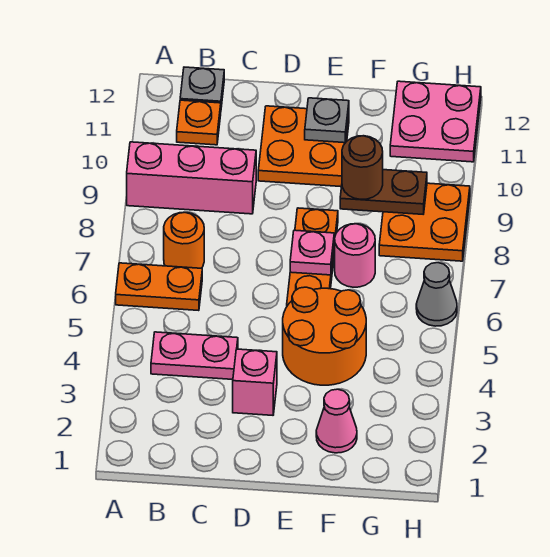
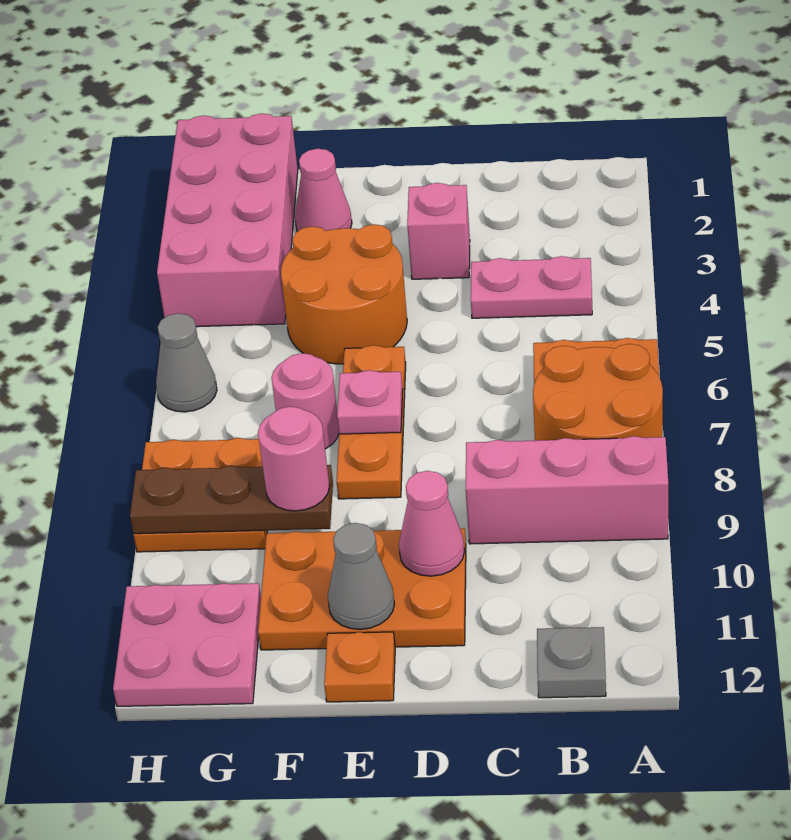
orange 1x1 round brick [164,212,204,268] -> orange 2x2 round brick [533,344,663,441]
orange 1x1 plate [177,100,221,145] -> orange 1x1 plate moved to [324,632,395,702]
orange 2x2 plate [258,106,349,187] -> orange 2x3 plate [258,528,466,650]
none -> pink 1x1 cone [399,471,464,576]
grey 1x1 plate [305,98,349,143] -> grey 1x1 cone [328,523,395,630]
brown 1x2 plate [340,170,427,214] -> brown 1x3 plate [130,465,333,534]
brown 1x1 round brick [342,136,383,199] -> pink 1x1 round brick [258,406,329,511]
none -> pink 2x4 brick [157,113,298,327]

